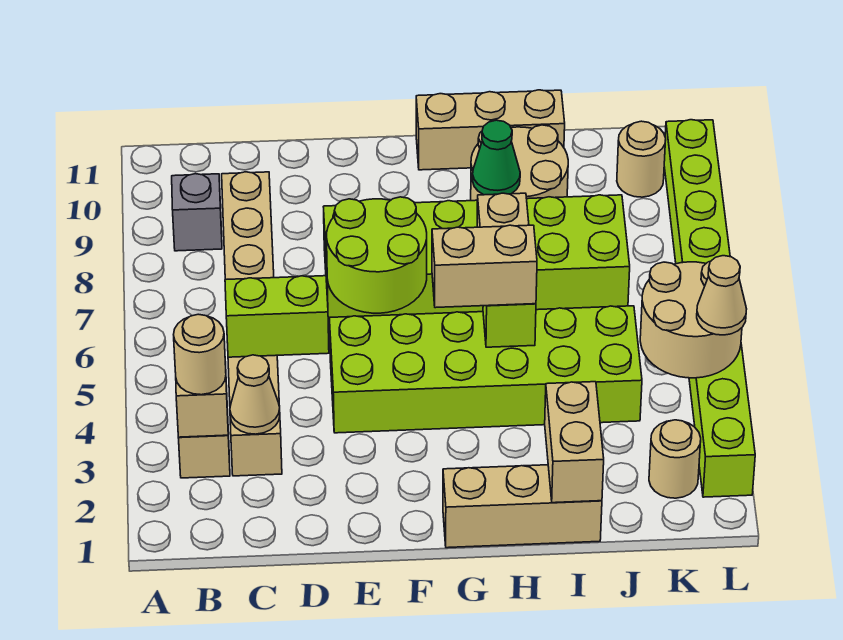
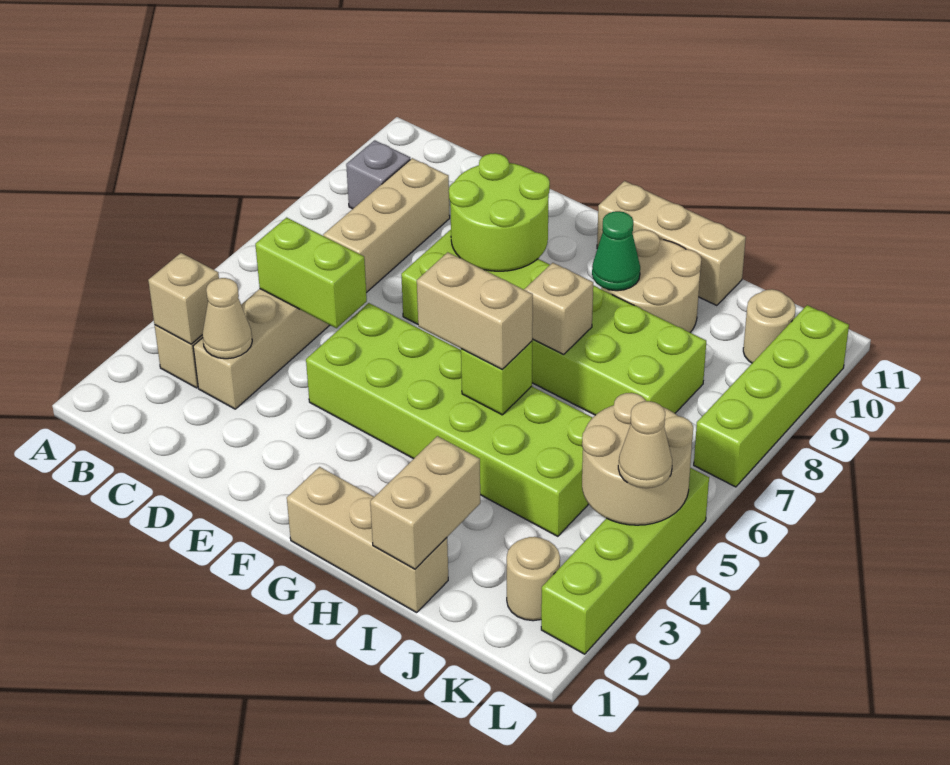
tan 1x1 round brick [174,314,226,395] -> none
lime 2x2 round brick [327,197,427,313] -> lime 2x2 round brick moved to [449,153,550,271]

